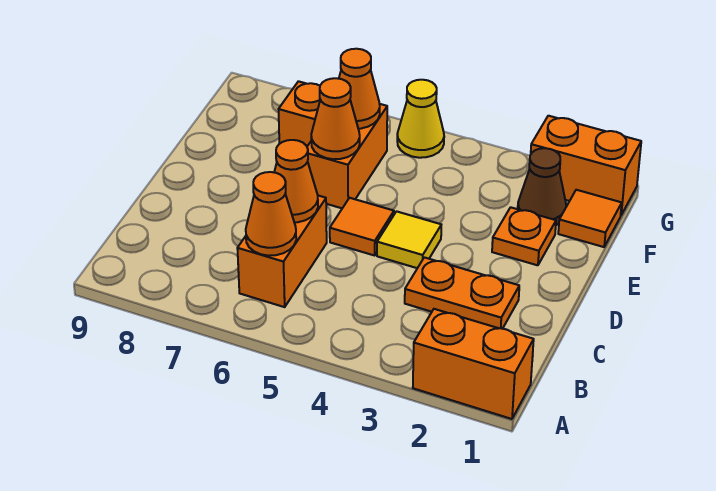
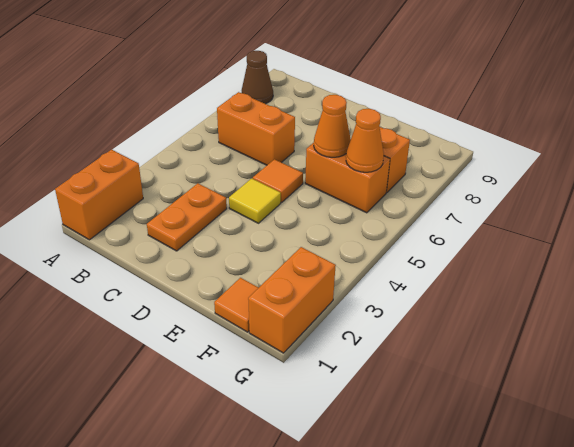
orange 1x1 cone [246,172,296,256] -> none
orange 1x1 cone [274,140,318,222] -> none
orange 1x1 plate [492,207,556,265] -> none
brown 1x1 cone [518,148,566,225] -> brown 1x1 cone moved to [242,51,273,104]
yellow 1x1 cone [397,80,444,158] -> none

